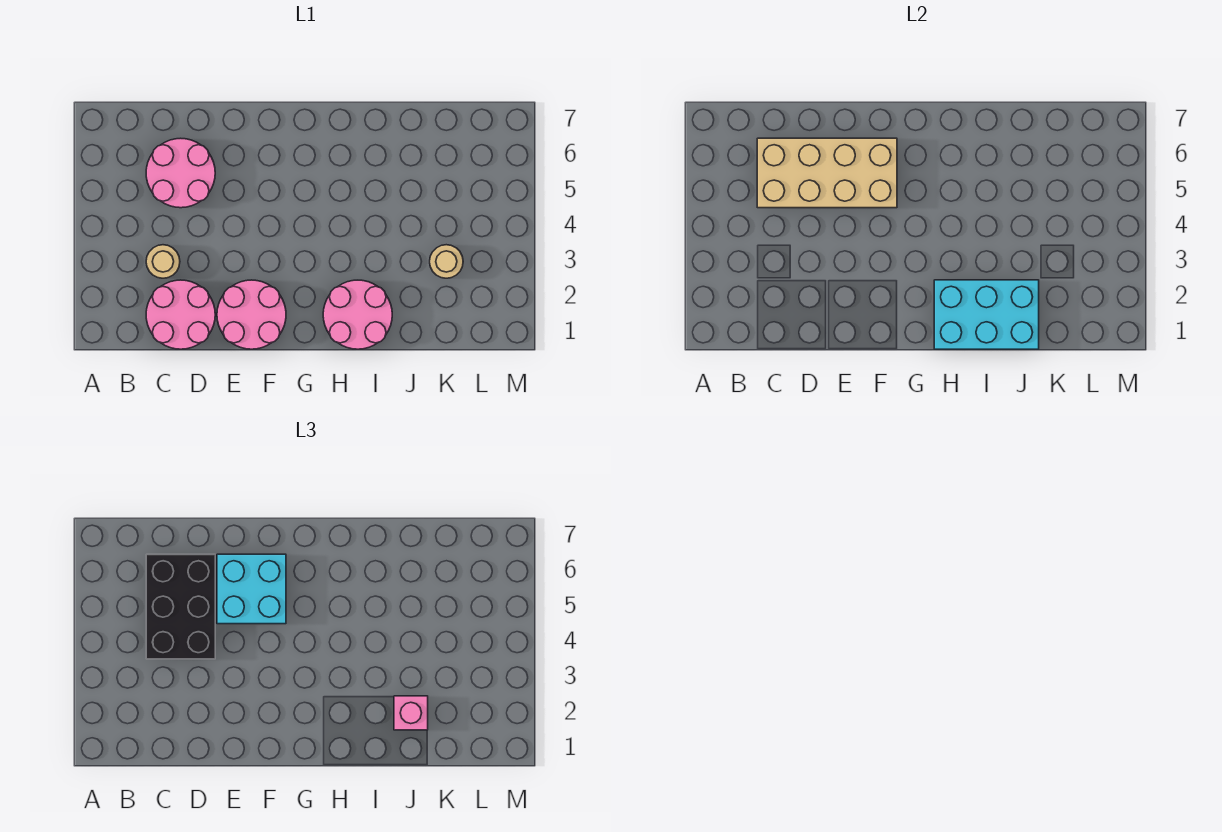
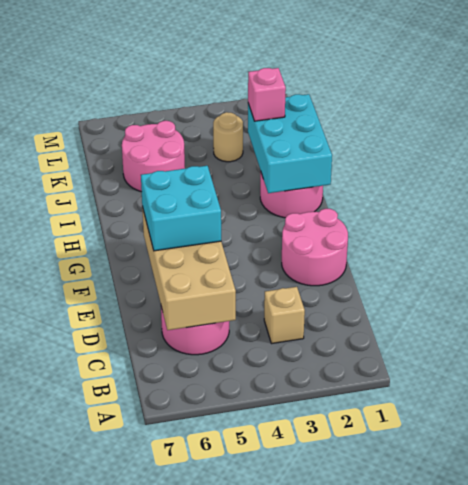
pink 2x2 round brick [146,280,215,349] -> pink 2x2 round brick moved to [122,121,185,192]
tan 1x1 round brick [146,245,180,278] -> tan 1x1 brick [264,287,305,344]
black 2x3 brick [146,554,215,659] -> none

